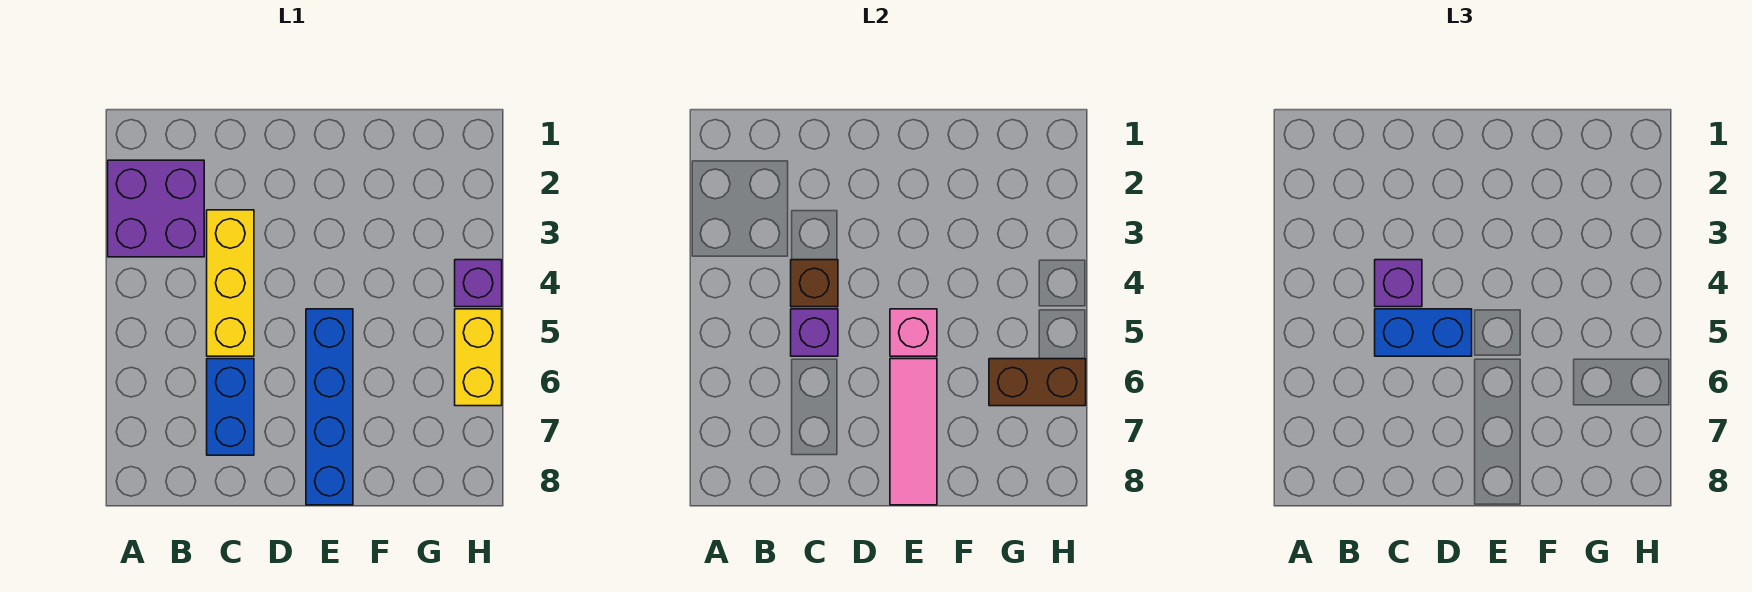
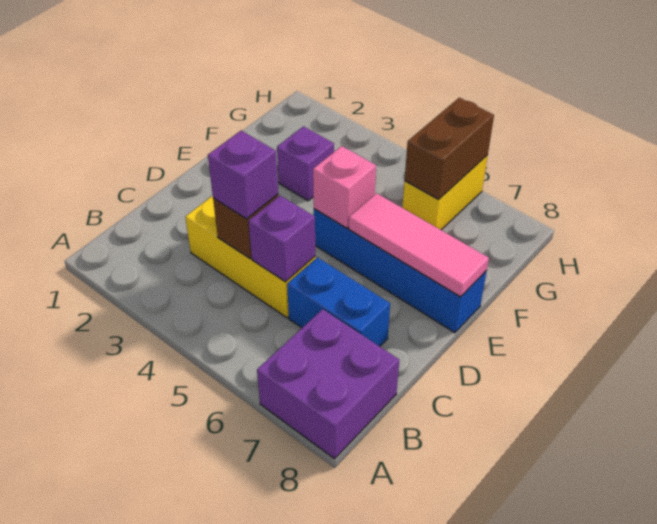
purple 2x2 brick [108,160,204,257] -> purple 2x2 brick moved to [257,309,399,459]
blue 1x2 brick [1375,309,1472,356] -> none
purple 1x1 brick [455,260,502,307] -> purple 1x1 brick moved to [277,126,334,201]
yellow 1x2 brick [455,309,502,406] -> yellow 1x2 brick turned to [402,155,488,230]

